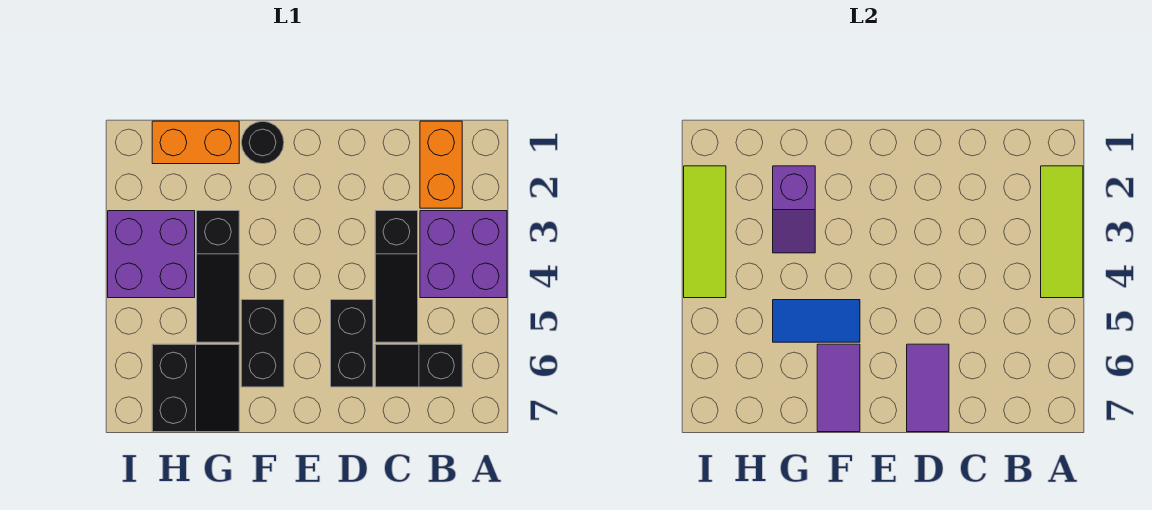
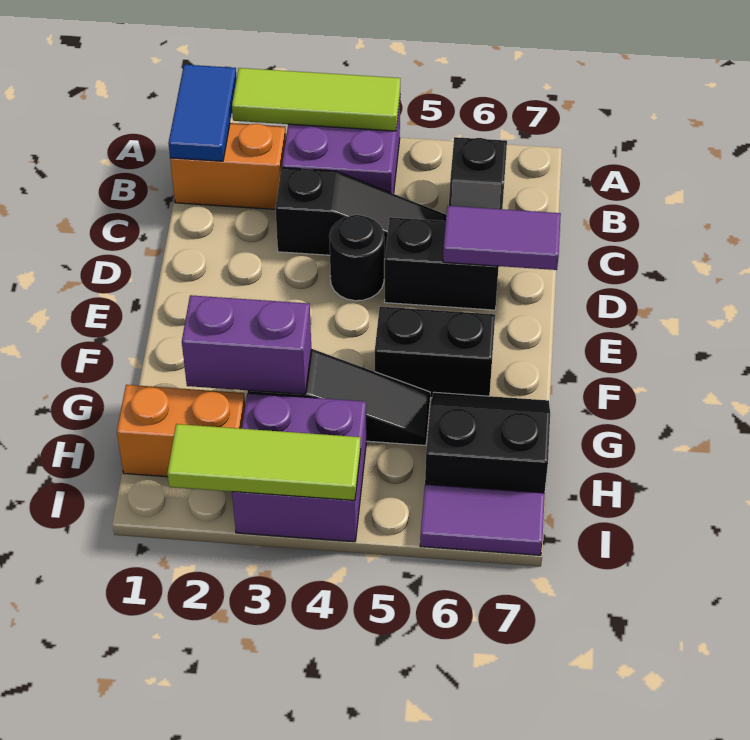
black 1x1 round brick [241,121,284,164] -> black 1x1 round brick moved to [329,215,384,301]
blue 1x2 tile [773,300,860,342] -> blue 1x2 tile moved to [168,65,237,161]
purple 1x2 tile [817,344,860,432] -> purple 1x2 tile moved to [420,484,545,555]
orange 1x2 brick [152,121,239,164] -> orange 1x2 brick turned to [117,385,245,477]
purple 1x2 slope [773,166,815,253] -> purple 1x2 brick [182,295,311,394]

